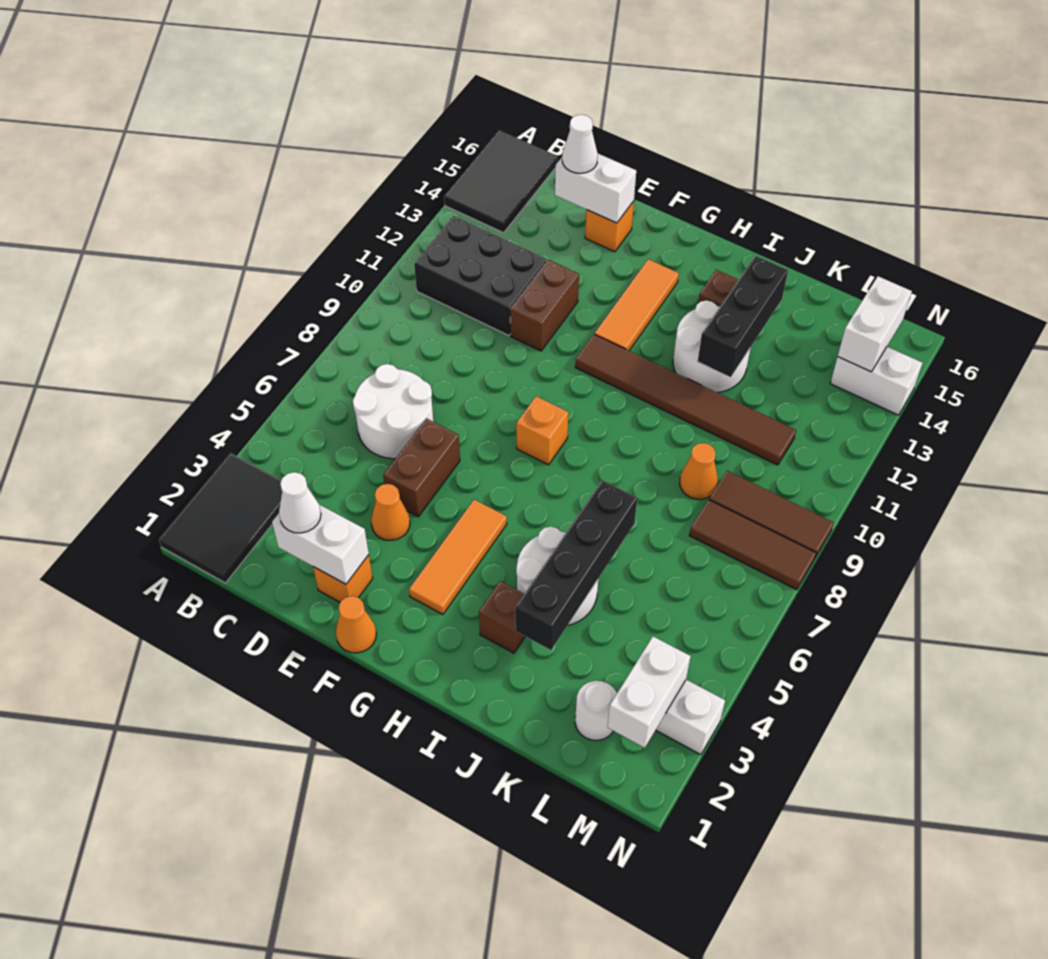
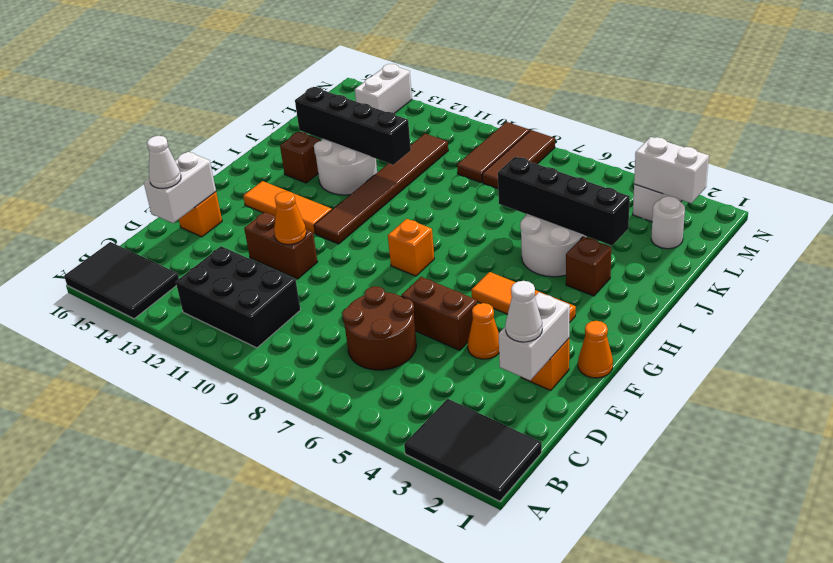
black 2x3 brick [414,216,547,336] -> black 2x3 brick turned to [176,246,301,348]
white 2x2 round brick [353,364,433,459] -> brown 2x2 round brick [342,286,416,370]
black 1x3 brick [698,255,788,377] -> black 1x4 brick [295,87,411,165]
orange 1x1 cone [680,443,718,499] -> orange 1x1 cone moved to [274,191,306,244]
white 1x2 brick [838,276,912,372] -> none

